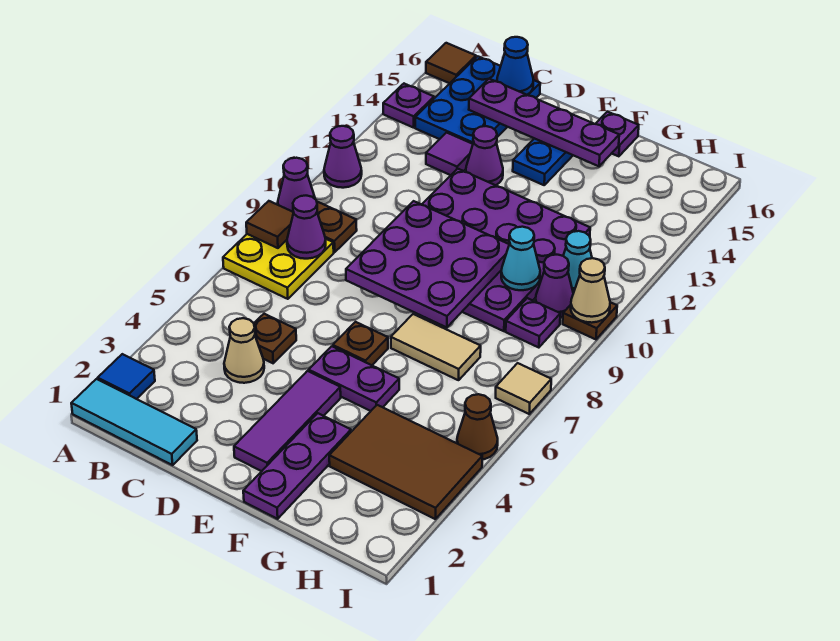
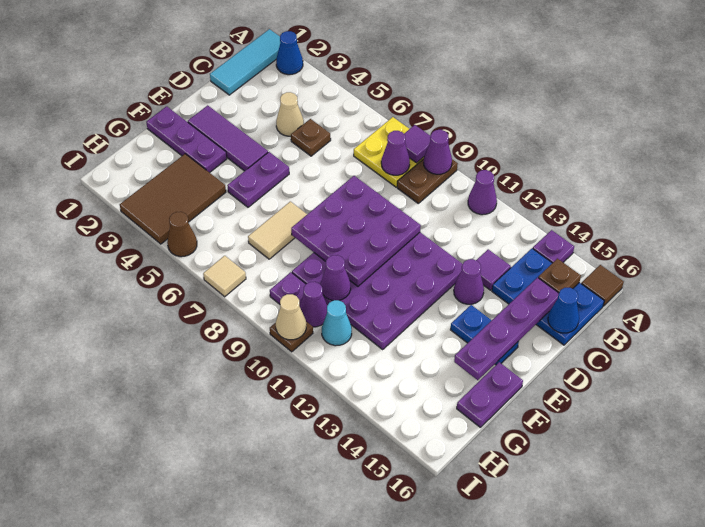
blue 1x1 tile [98,354,155,399] -> blue 1x1 cone [276,31,303,75]
brown 1x1 tile [246,201,294,248] -> purple 1x1 tile [404,125,431,163]
brown 1x1 plate [333,322,388,365] -> brown 1x1 plate moved to [538,259,581,293]
purple 1x1 plate [596,112,639,156] -> purple 1x2 plate [457,362,523,427]
cyan 1x1 cone [501,227,540,290] -> purple 1x1 cone [321,255,351,300]

